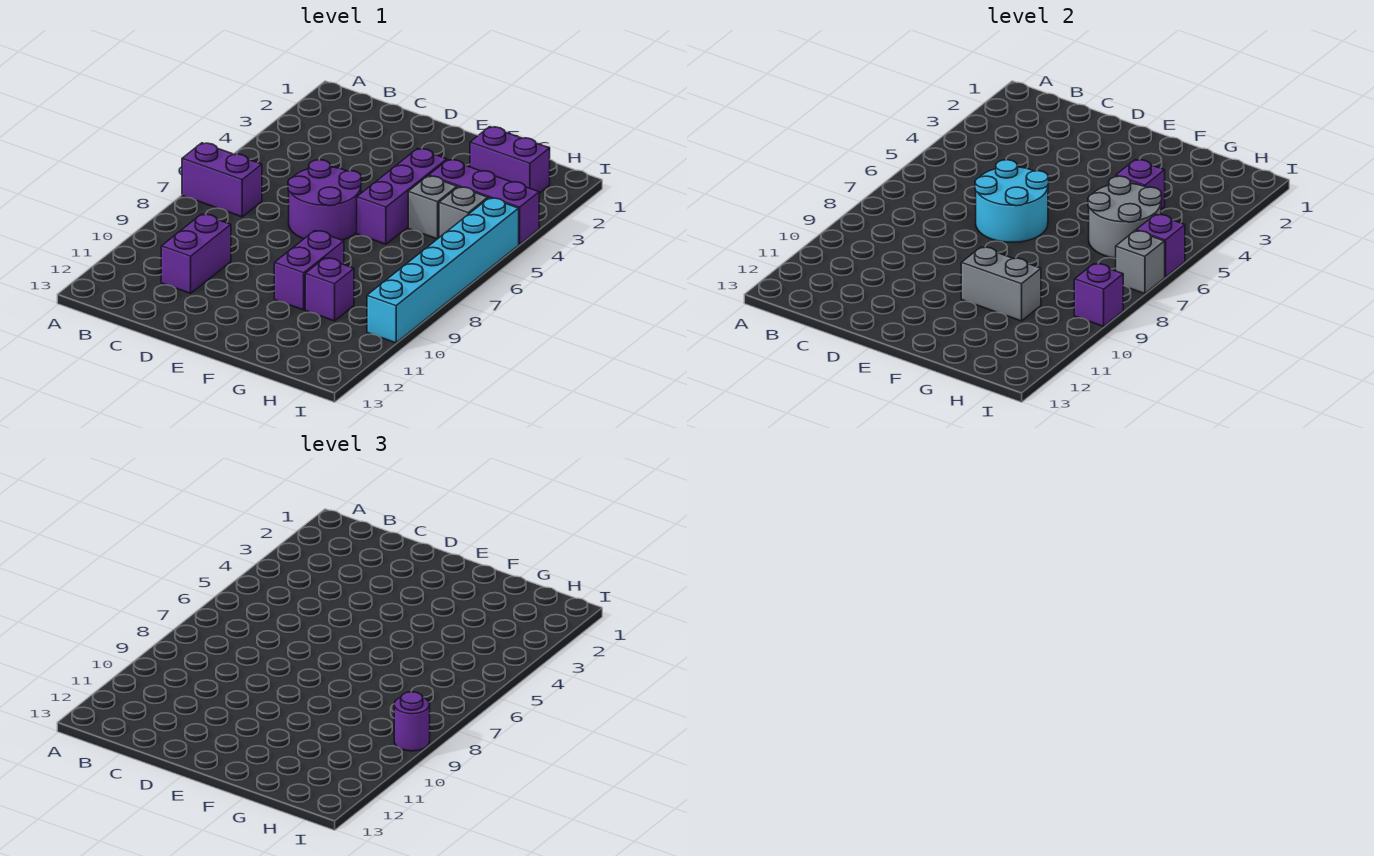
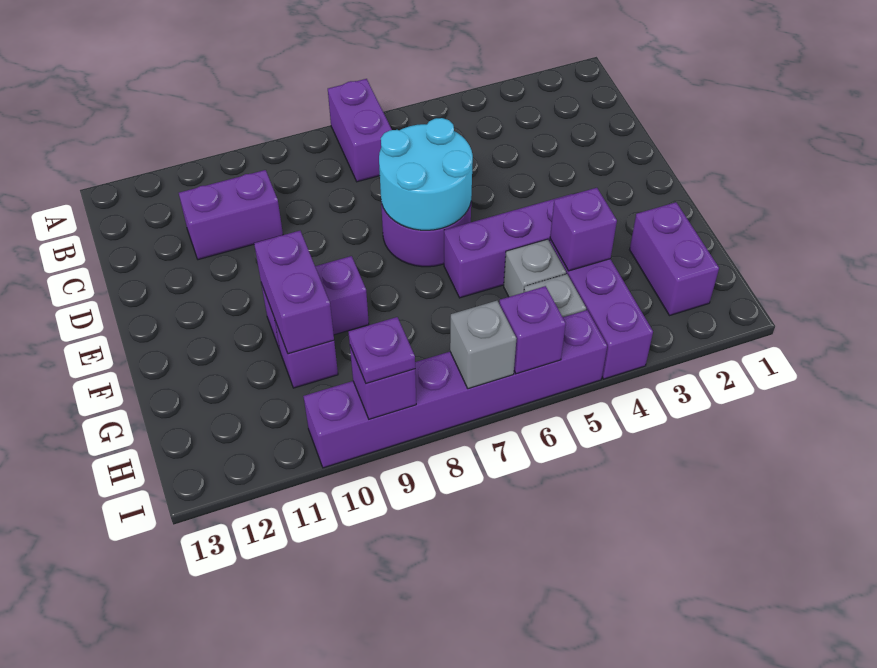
grey 1x2 brick [961,247,1041,321] -> purple 1x2 brick [254,231,334,354]
grey 2x2 round brick [1088,176,1162,258] -> none
cyan 1x6 brick [367,198,519,343] -> purple 1x6 brick [303,310,607,468]
purple 1x1 round brick [394,692,430,751] -> purple 1x1 plate [348,317,415,384]

